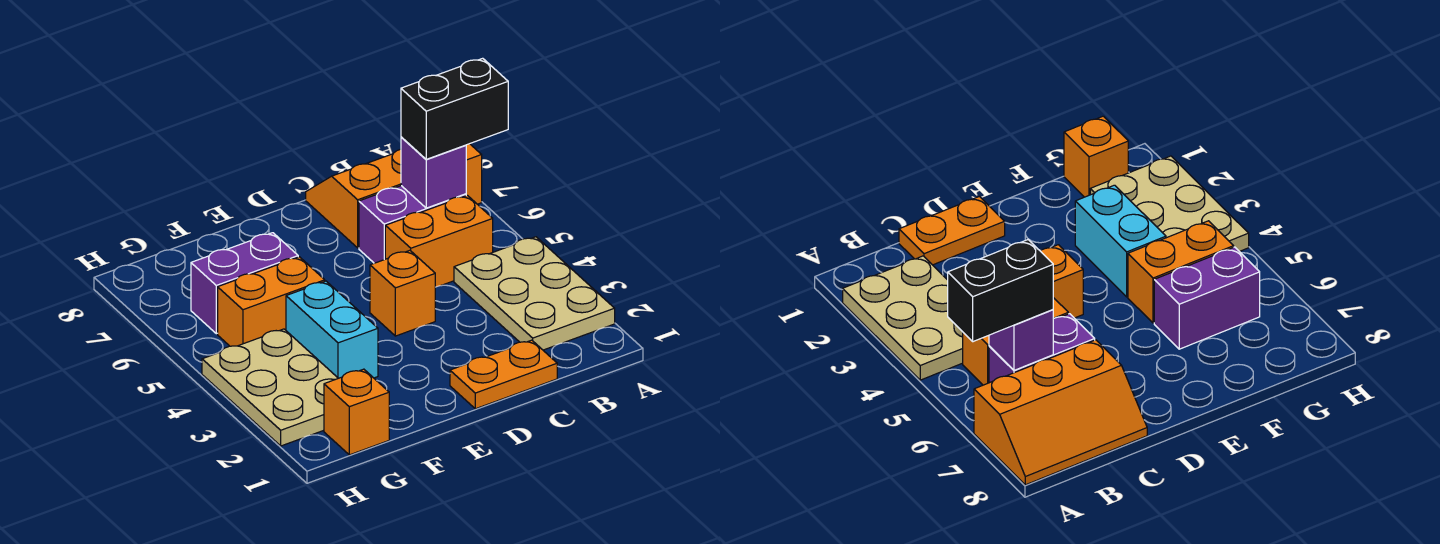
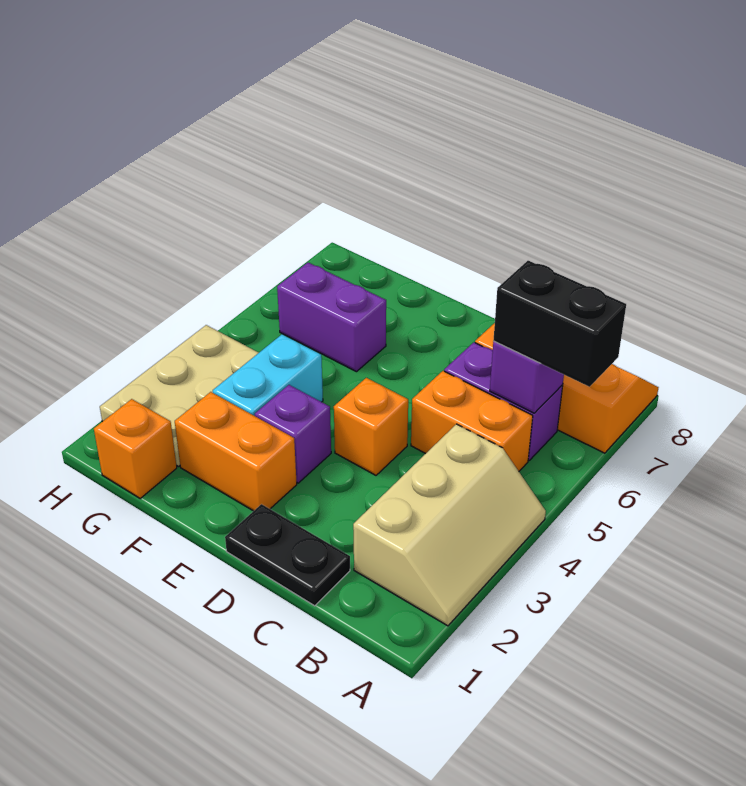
tan 2x3 plate [454,237,615,350] -> tan 2x3 slope [353,424,546,626]
orange 1x2 plate [450,340,557,409] -> black 1x2 plate [225,504,350,606]
none -> purple 1x1 brick [255,385,331,483]
orange 1x2 brick [218,257,325,346] -> orange 1x2 brick moved to [175,392,297,511]

